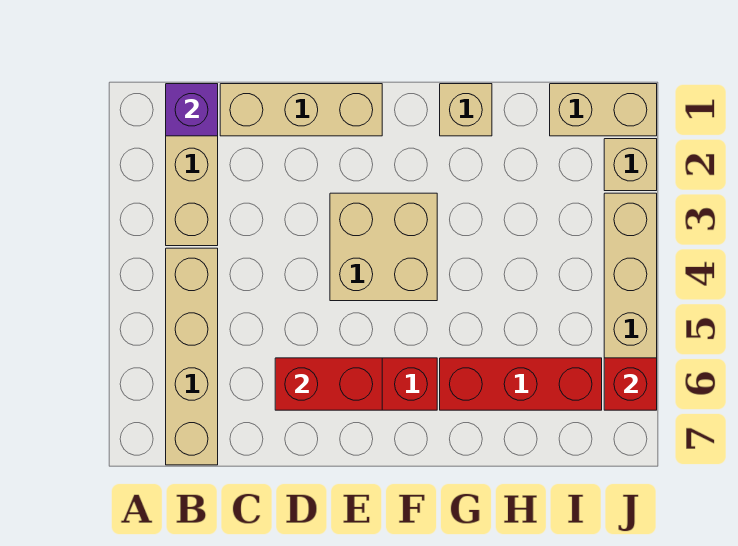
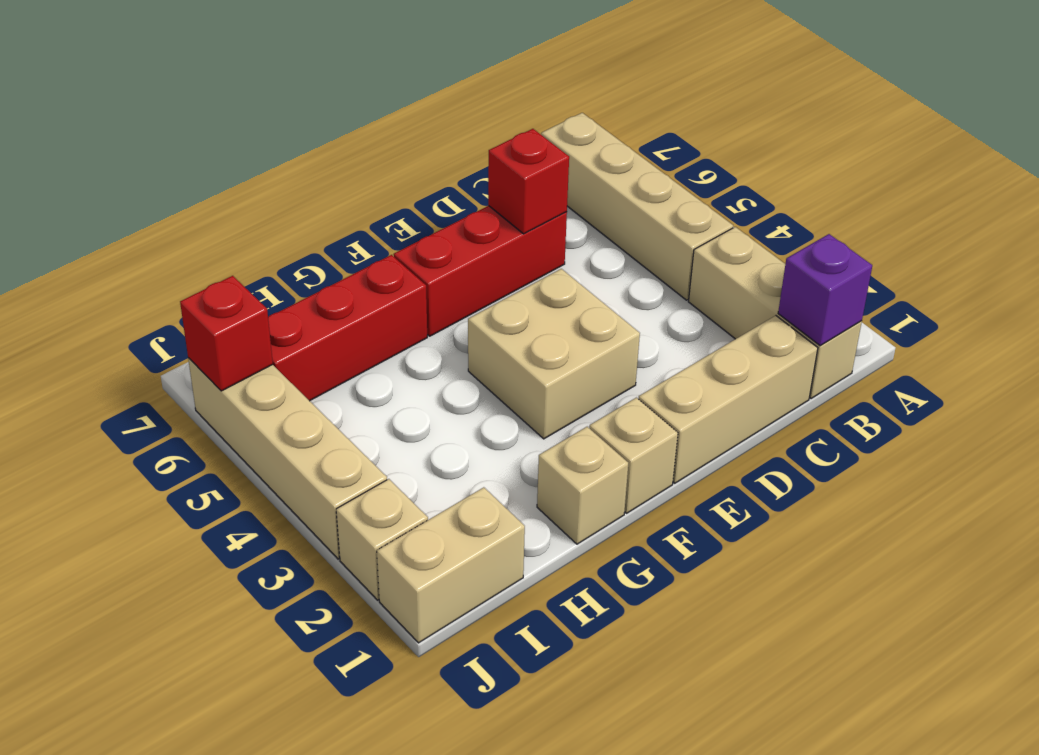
red 1x2 brick [275,358,382,410] -> red 1x1 brick [488,129,569,234]
none -> tan 1x1 brick [589,398,678,513]

